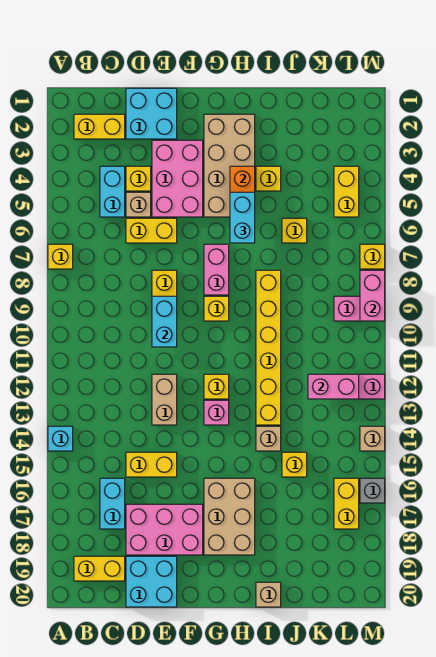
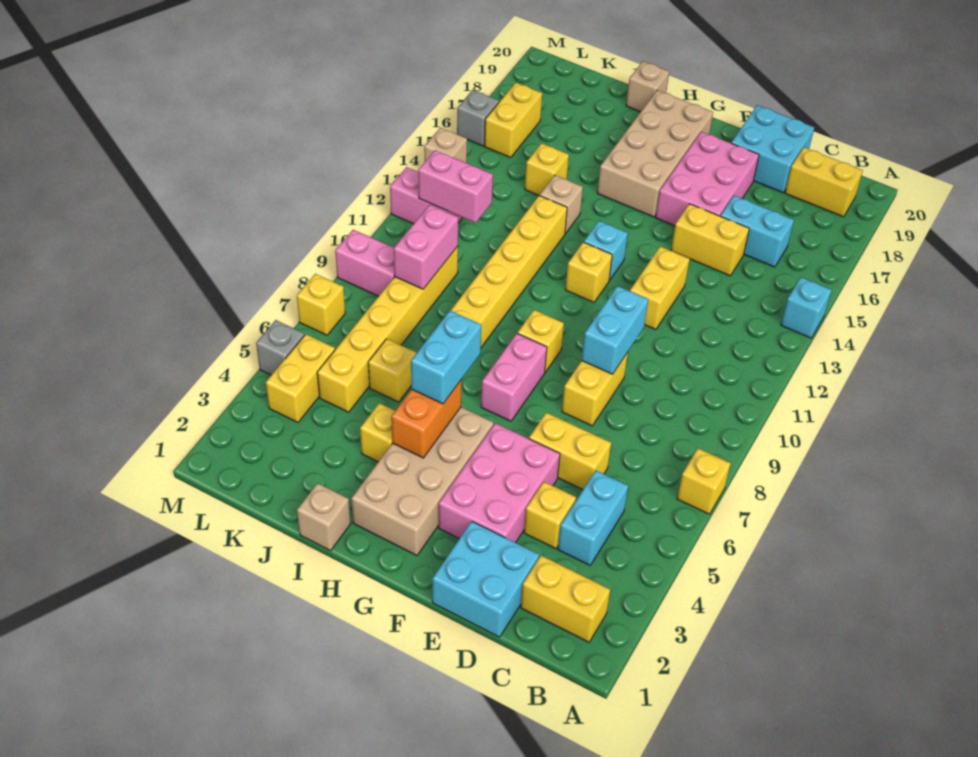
cyan 1x2 brick [100,478,125,529] -> cyan 1x2 brick turned to [721,196,794,267]
tan 1x1 brick [126,192,151,217] -> tan 1x1 brick moved to [297,483,351,551]
pink 2x3 brick [126,504,203,555] -> pink 2x3 brick turned to [656,132,759,226]
tan 1x2 brick [152,374,177,425] -> yellow 1x2 brick [630,246,690,330]
pink 1x1 brick [204,400,229,425] -> cyan 1x1 brick [584,221,628,280]
tan 2x3 brick [204,478,255,555] -> tan 2x4 brick [597,90,713,217]
none -> yellow 1x6 brick [317,246,458,412]
none -> grey 1x1 brick [256,320,305,375]
pink 1x2 brick [360,270,385,321] -> pink 1x2 brick moved to [394,205,458,289]

